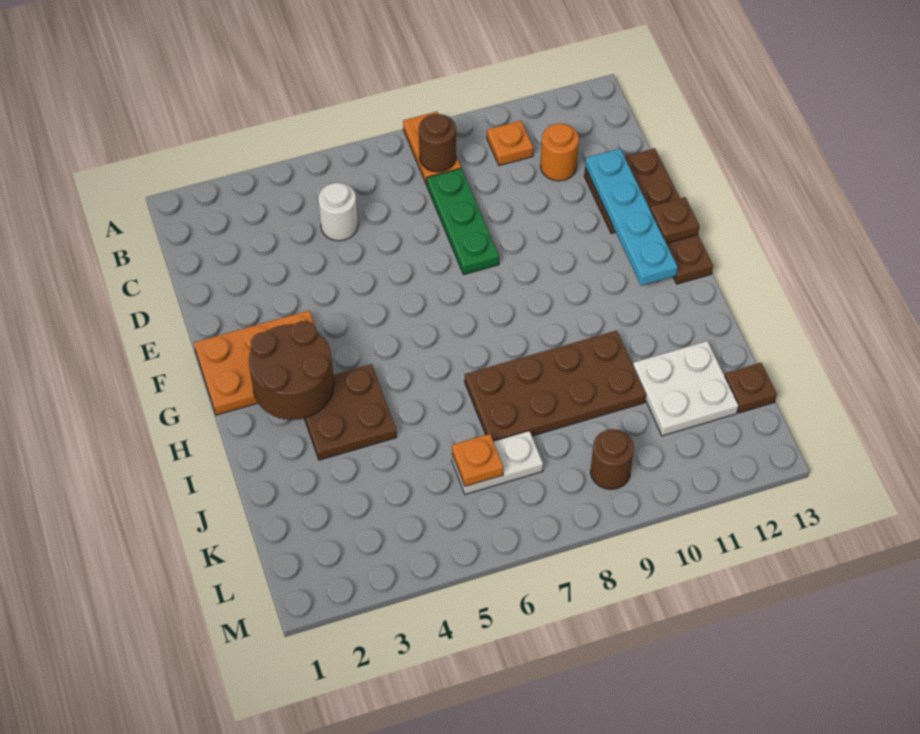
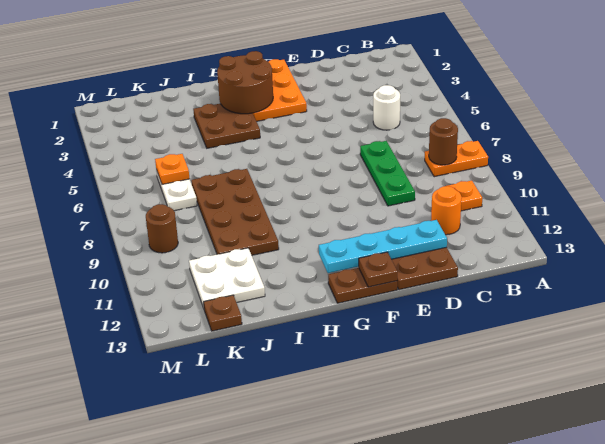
green 1x3 plate [427,168,499,275] -> green 1x3 plate turned to [360,141,415,206]

